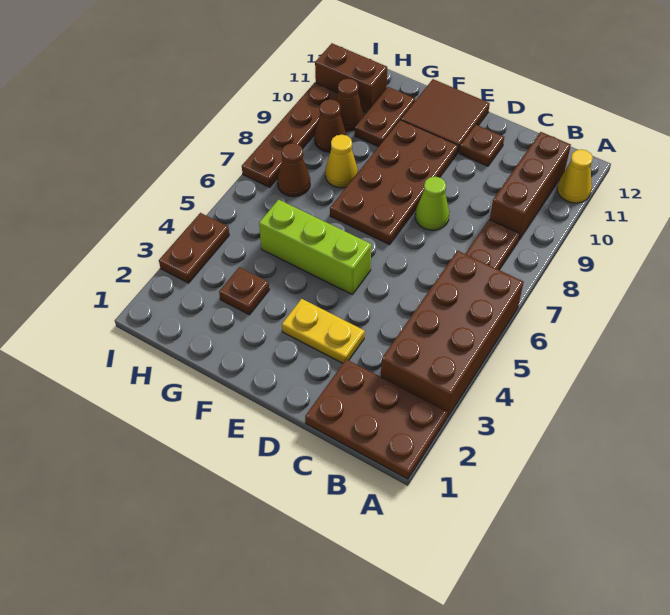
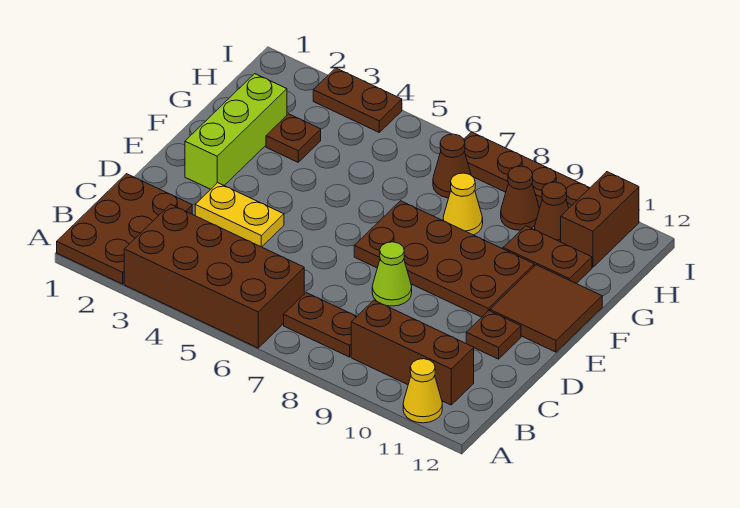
yellow 1x2 plate [282,299,365,363] -> yellow 1x2 plate turned to [195,183,284,247]
lime 1x3 brick [259,200,371,295] -> lime 1x3 brick moved to [185,74,287,189]

